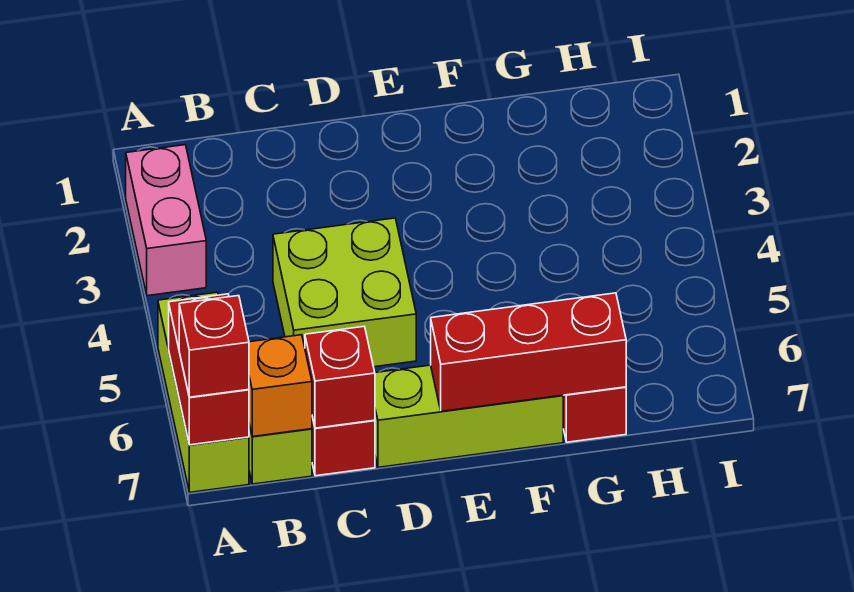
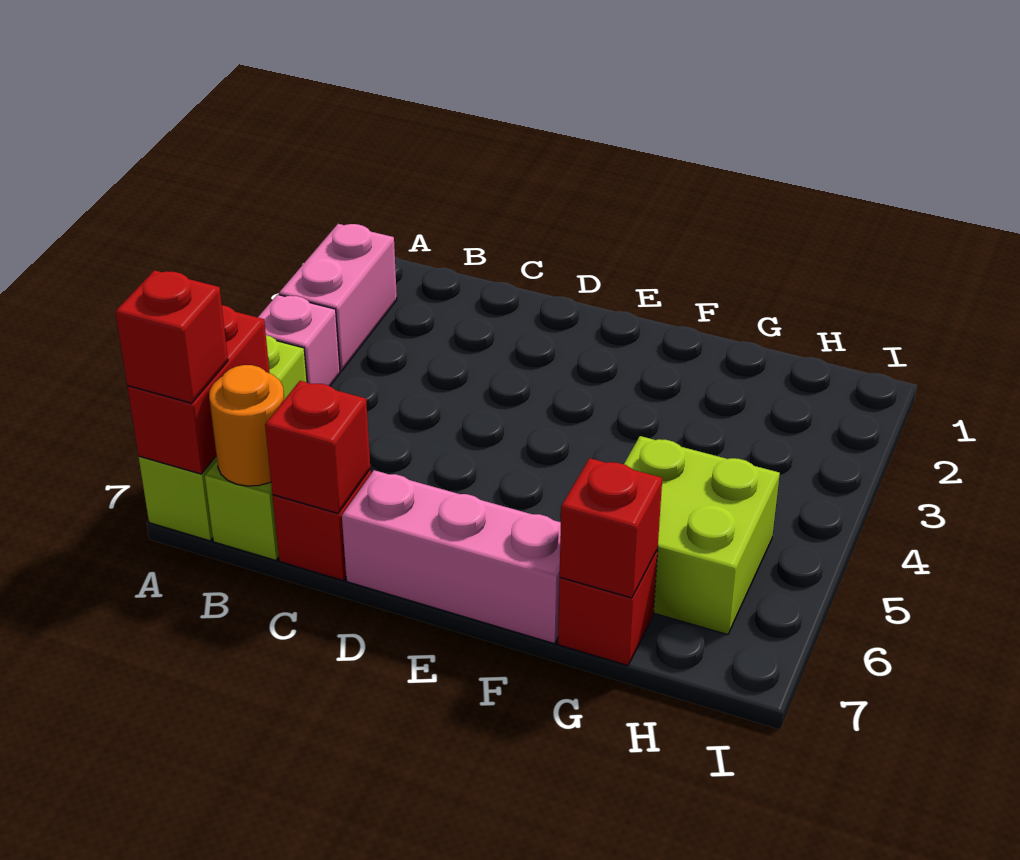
none -> pink 1x1 brick [258,295,340,386]
orange 1x1 brick [249,335,312,437] -> orange 1x1 round brick [209,365,284,486]
lime 2x2 brick [273,218,416,367] -> lime 2x2 brick moved to [624,436,780,635]
lime 1x3 brick [375,365,563,467] -> pink 1x3 brick [342,470,561,644]
red 1x3 brick [431,293,626,411] -> red 1x1 brick [560,458,662,598]

